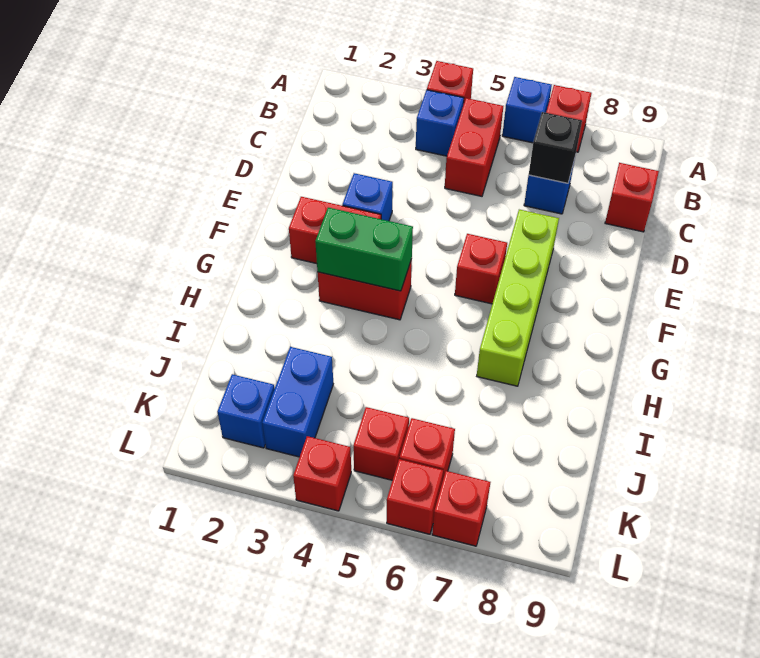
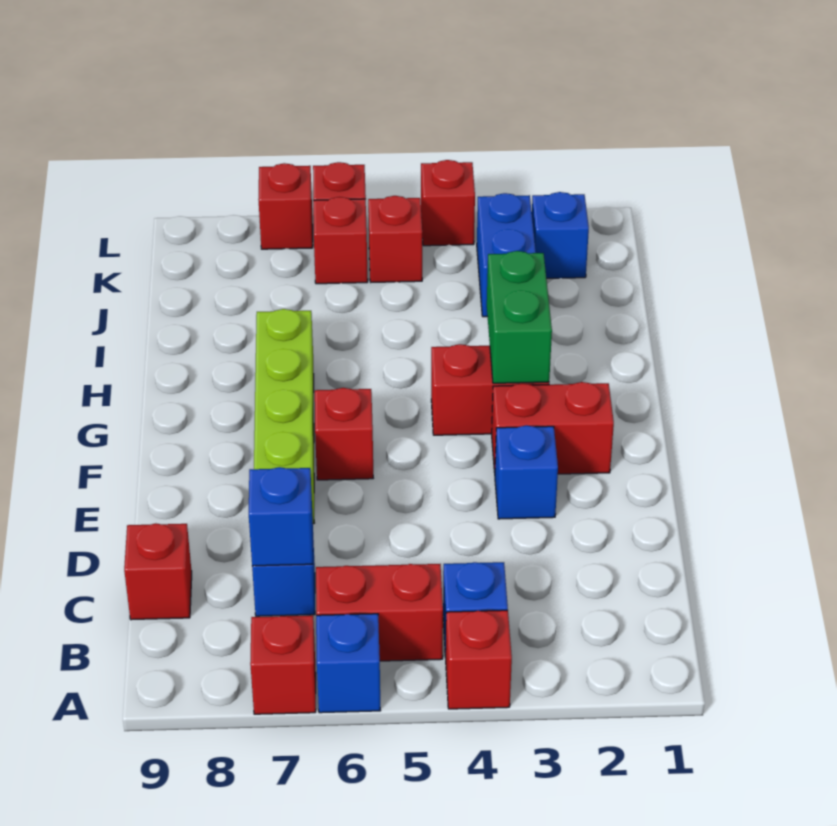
red 1x2 brick [445,98,503,196] -> red 1x2 brick turned to [316,564,443,661]
black 1x1 brick [529,112,582,183] -> blue 1x1 brick [249,467,313,566]
green 1x2 brick [315,208,413,291] -> green 1x2 brick turned to [487,251,552,383]

